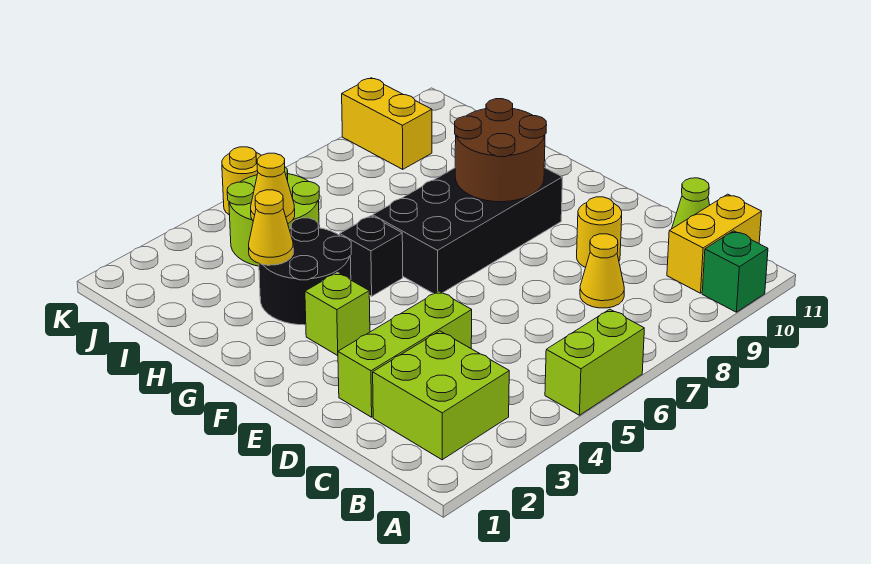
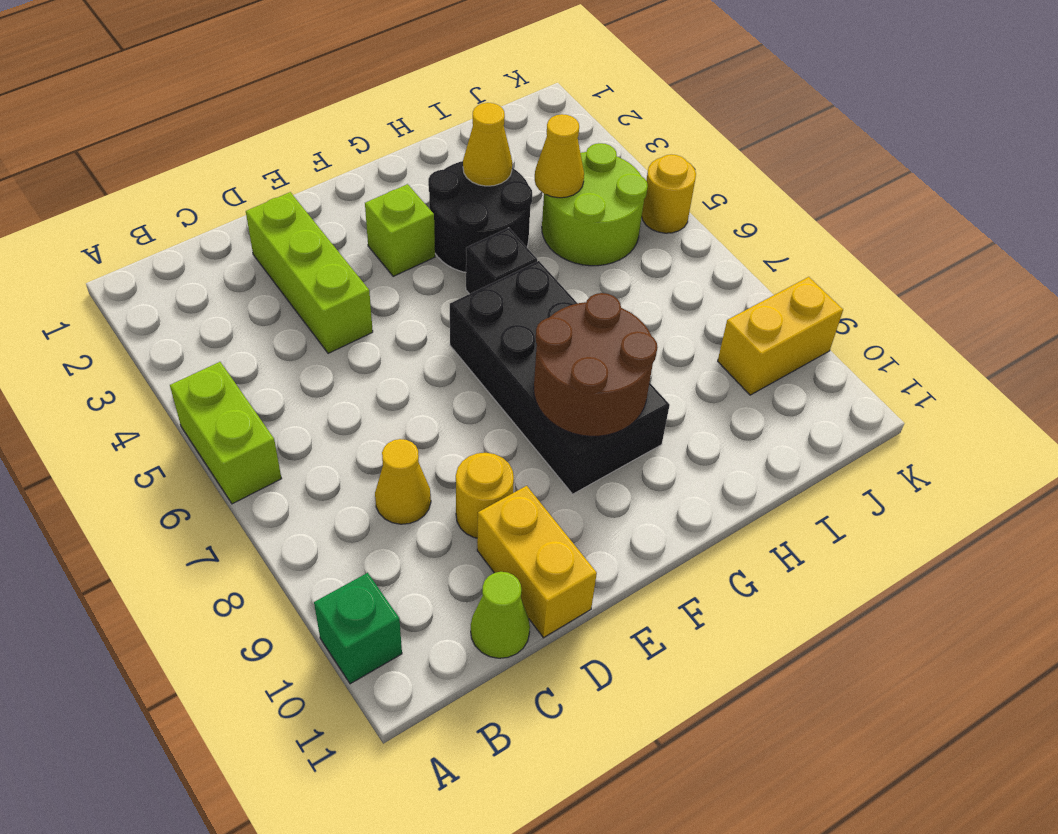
lime 2x2 brick [373,331,509,460] -> none
yellow 1x2 brick [667,194,762,293] -> yellow 1x2 brick moved to [477,486,597,638]

